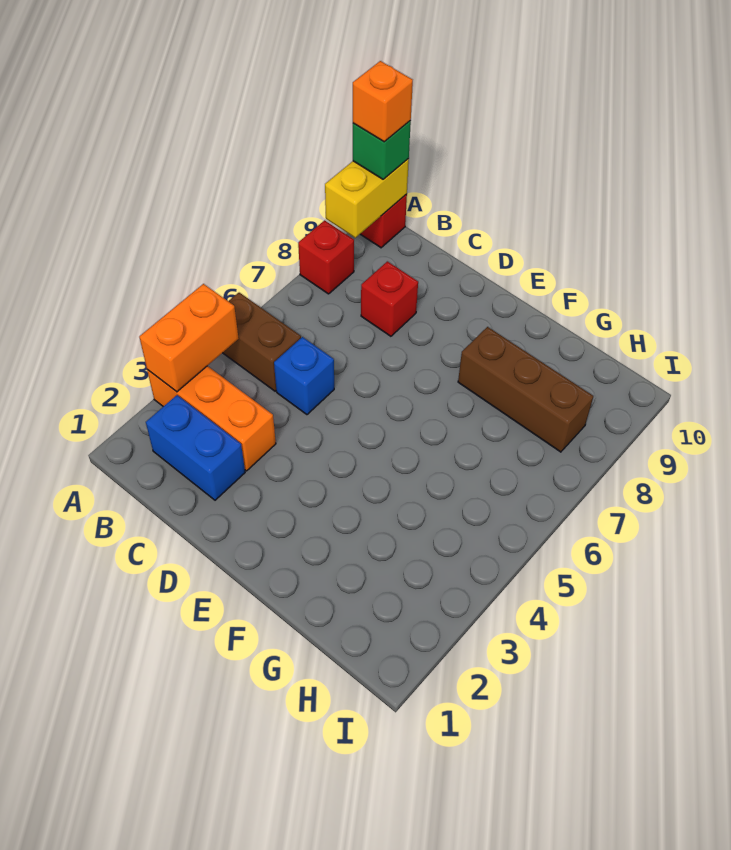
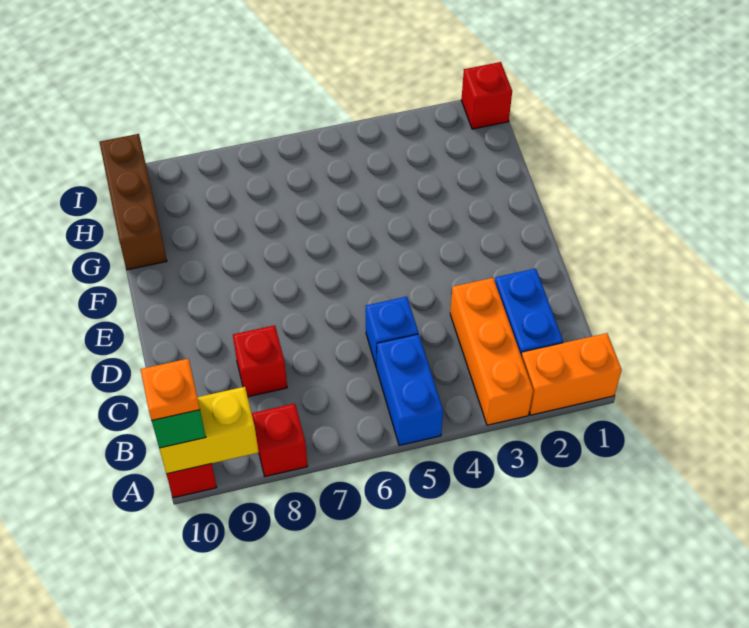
orange 1x2 brick [139,284,239,392] -> orange 1x2 brick moved to [521,333,622,415]
brown 1x2 brick [223,293,301,391] -> blue 1x2 brick [377,334,443,446]
orange 1x1 brick [353,61,413,142] -> orange 1x1 plate [141,359,200,420]
brown 1x3 brick [458,327,593,452] -> brown 1x3 brick moved to [100,134,167,270]
none -> red 1x1 brick [461,62,512,129]

